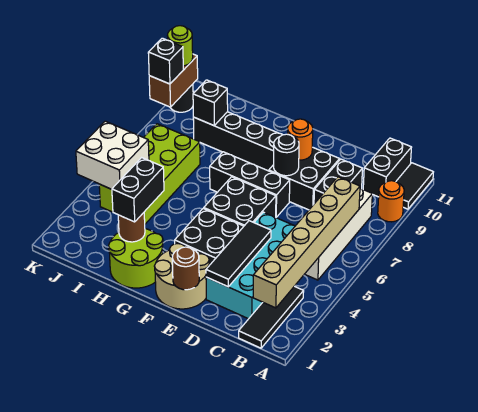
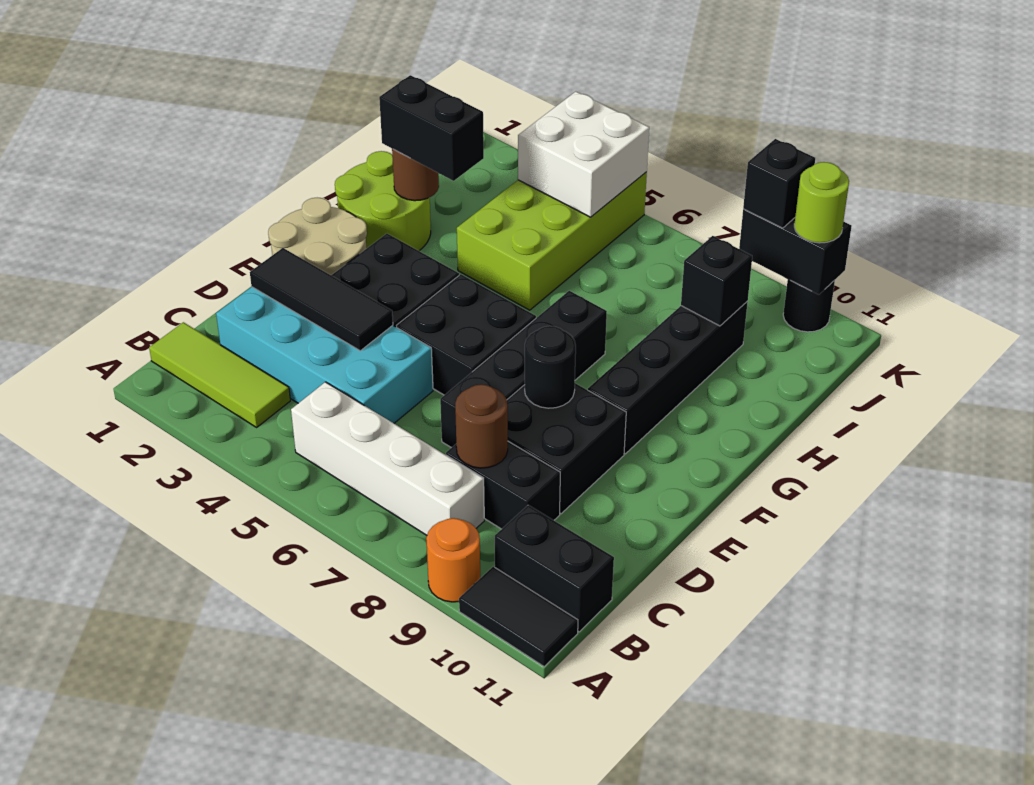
black 1x3 tile [239,286,304,348] -> lime 1x3 tile [149,322,290,427]
tan 1x6 brick [253,177,360,308] -> none
brown 1x1 round brick [172,247,199,290] -> brown 1x1 round brick moved to [455,384,508,468]
black 1x3 brick [210,152,290,217] -> black 1x4 brick [440,291,607,448]
orange 1x1 round brick [288,119,313,160] -> none
lime 2x4 brick [99,124,200,224] -> lime 2x4 brick turned to [457,172,647,310]
brown 1x2 brick [149,54,198,107] -> black 1x2 brick [739,209,852,295]

